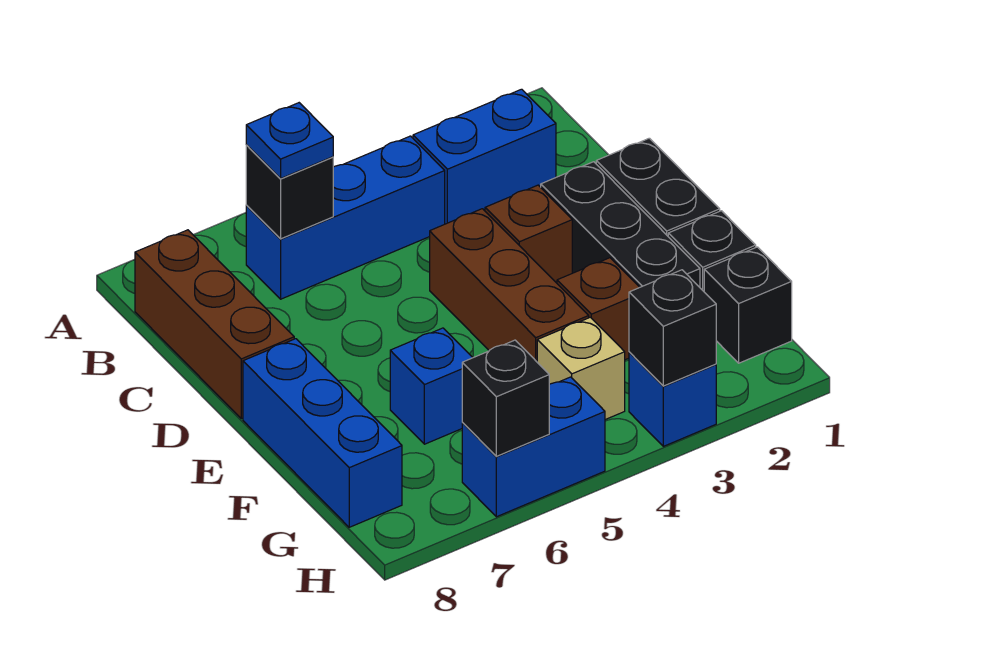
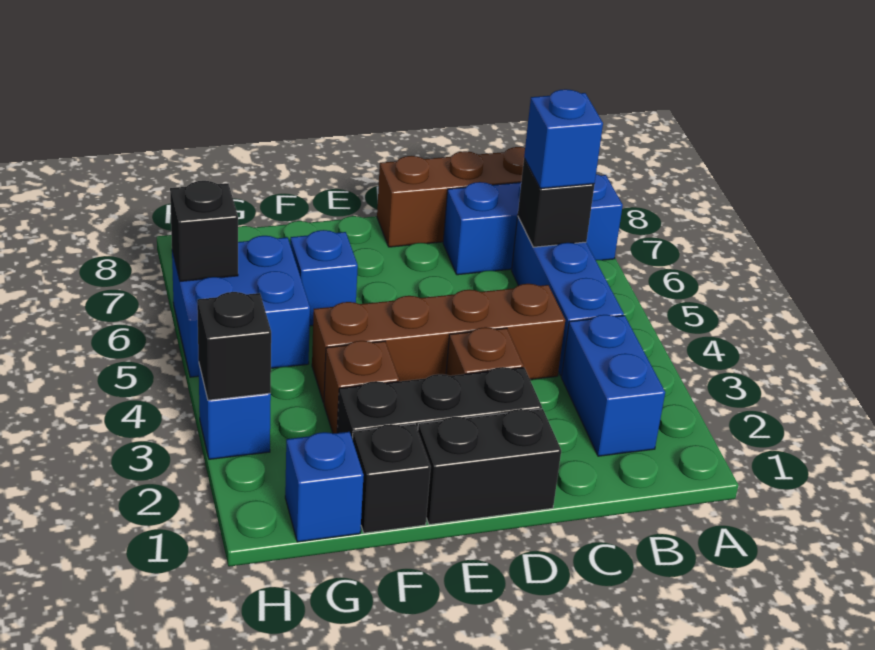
blue 1x1 plate [246,103,333,178] -> blue 1x1 brick [524,89,603,189]
brown 1x3 brick [430,209,589,362] -> brown 1x4 brick [312,284,565,403]
blue 1x3 brick [243,339,402,527] -> blue 1x3 brick moved to [443,174,623,275]
black 1x1 brick [704,247,792,363] -> blue 1x1 brick [285,432,364,542]
tan 1x1 brick [537,317,625,420] -> none
blue 1x2 brick [462,377,605,517] -> blue 2x2 brick [172,236,310,377]

